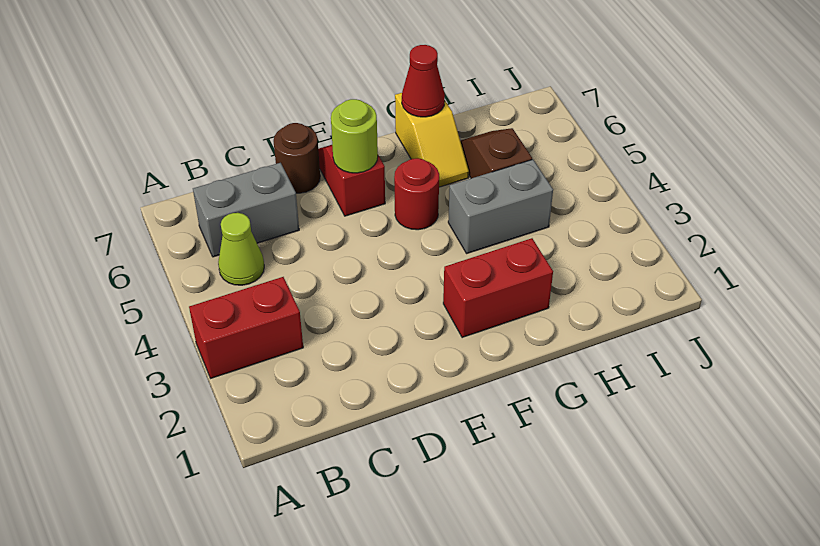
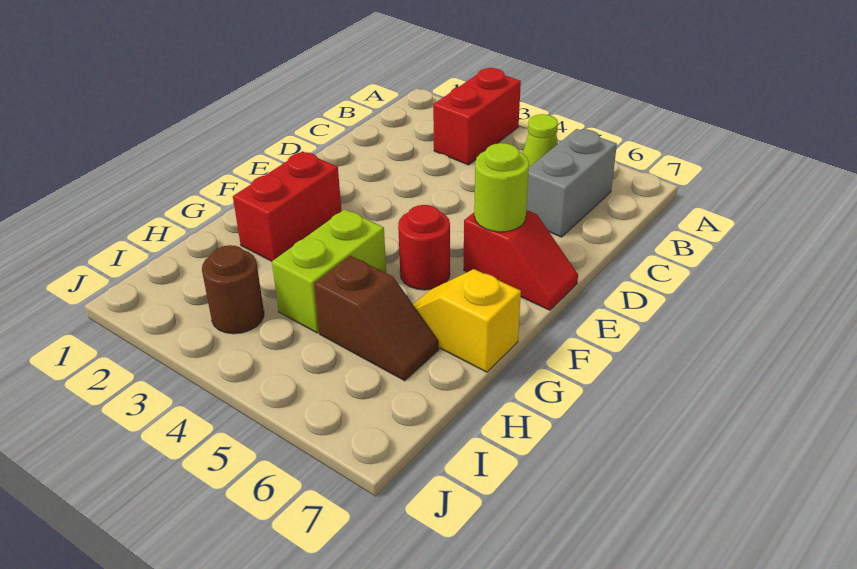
brown 1x1 round brick [274,123,320,193] -> brown 1x1 round brick moved to [202,245,264,334]
grey 1x2 brick [448,160,553,253] -> lime 1x2 brick [272,209,386,333]
red 1x1 cone [402,45,445,117] -> none

